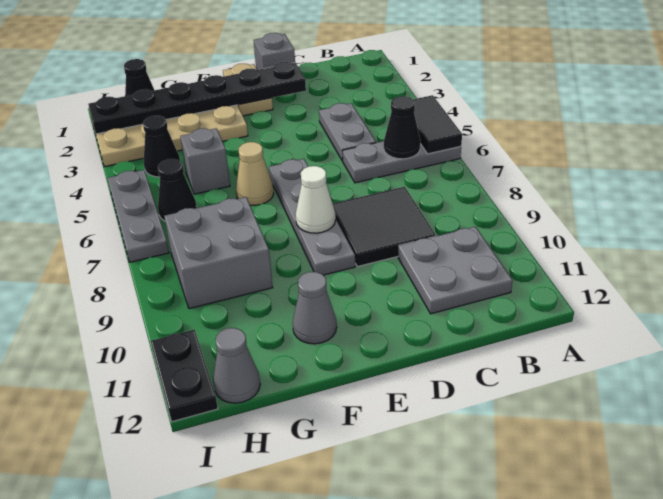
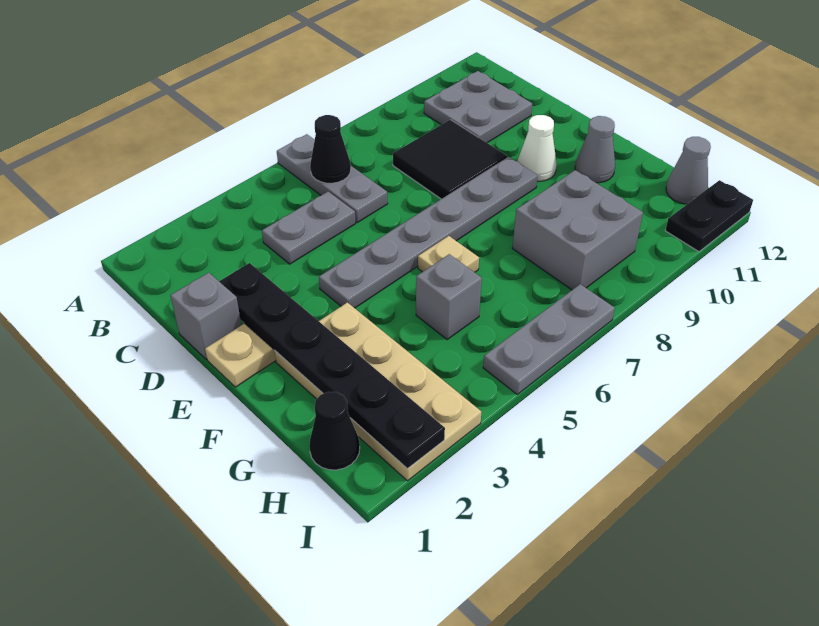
black 1x2 tile [413,95,462,154] -> none
grey 1x4 plate [269,159,355,275] -> grey 1x6 plate [319,157,538,308]
white 1x1 cone [296,166,336,233] -> white 1x1 cone moved to [517,115,557,181]
tan 1x1 cone [236,142,274,205] -> tan 1x1 plate [418,236,479,272]
black 1x1 cone [143,116,180,177] -> none
black 1x1 cone [158,159,197,221] -> none

